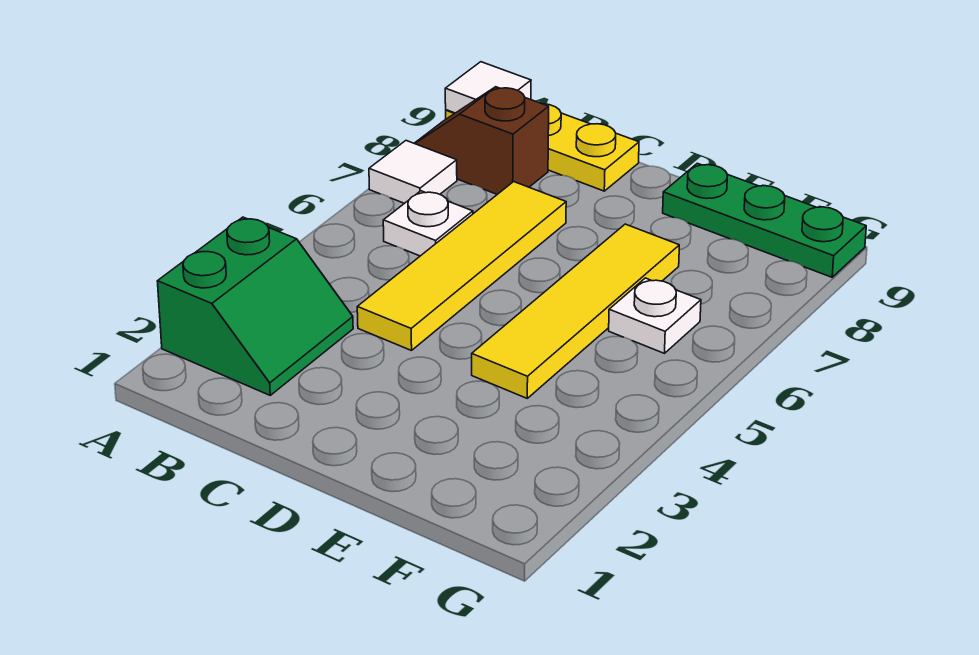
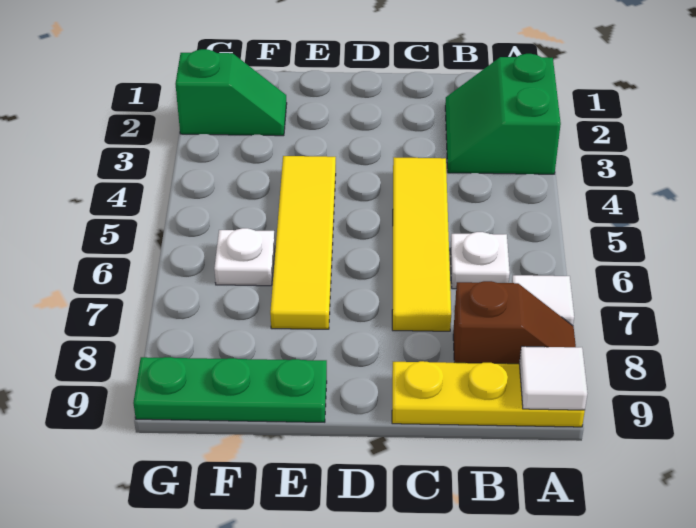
none -> green 1x2 slope [176,49,287,136]

